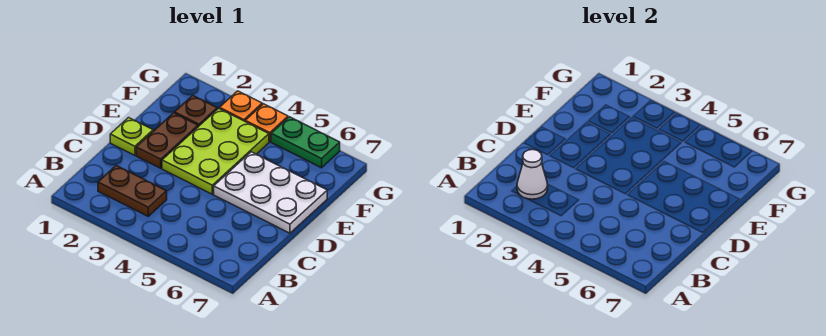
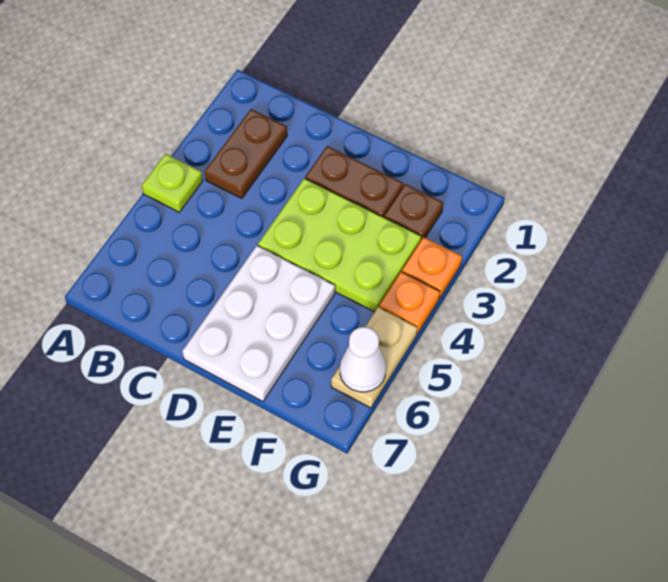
white 1x1 cone [517,150,548,199] -> white 1x1 cone moved to [340,327,386,392]
lime 1x1 plate [110,118,153,155] -> lime 1x1 plate moved to [142,154,203,212]
green 1x2 plate [271,117,340,168] -> tan 1x2 plate [331,307,417,408]

